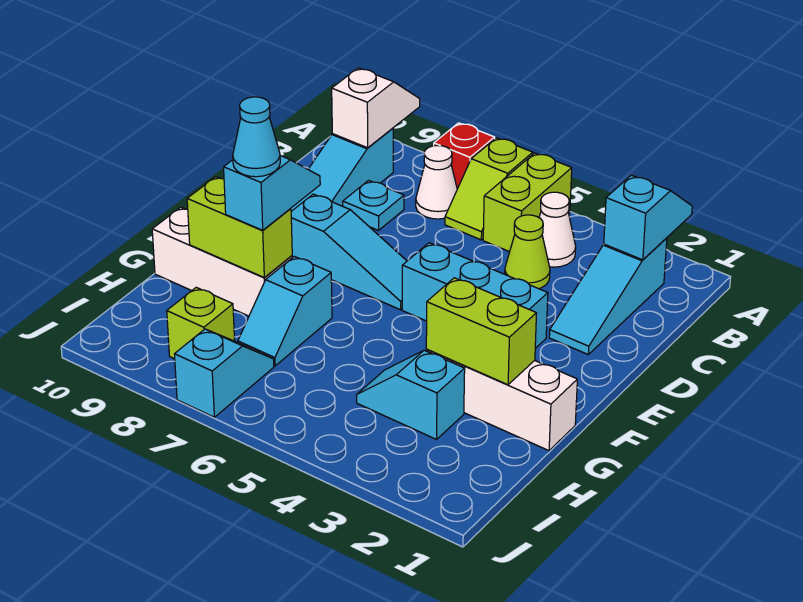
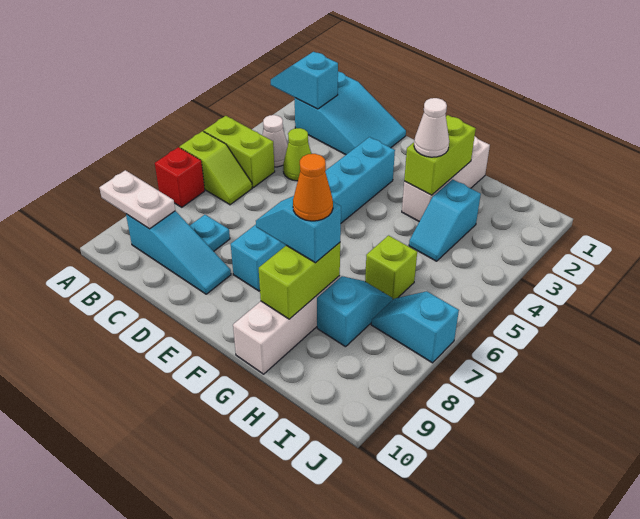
white 1x2 slope [332,68,420,148] -> white 1x2 plate [99,170,175,229]
cyan 1x3 slope [549,238,667,354] -> cyan 2x3 slope [295,72,406,155]
white 1x1 cone [416,146,457,219] -> white 1x1 cone moved to [414,98,449,157]
cyan 1x2 slope [238,256,332,366] -> cyan 1x2 slope turned to [317,276,392,347]
cyan 1x1 cone [233,97,280,177] -> orange 1x1 cone [293,154,333,221]
lime 1x1 brick [167,287,235,359] -> lime 1x1 brick moved to [365,235,417,300]

